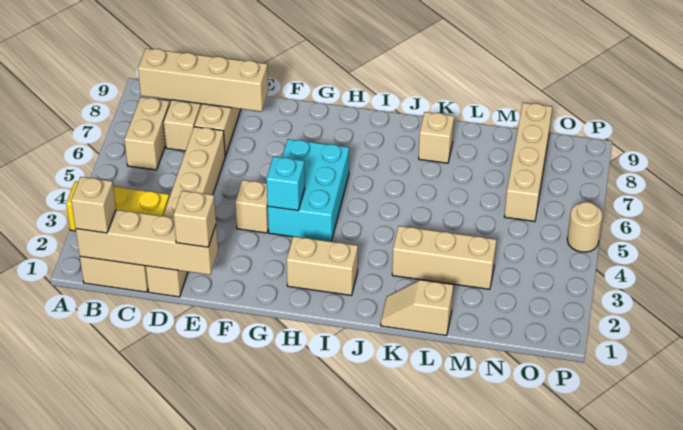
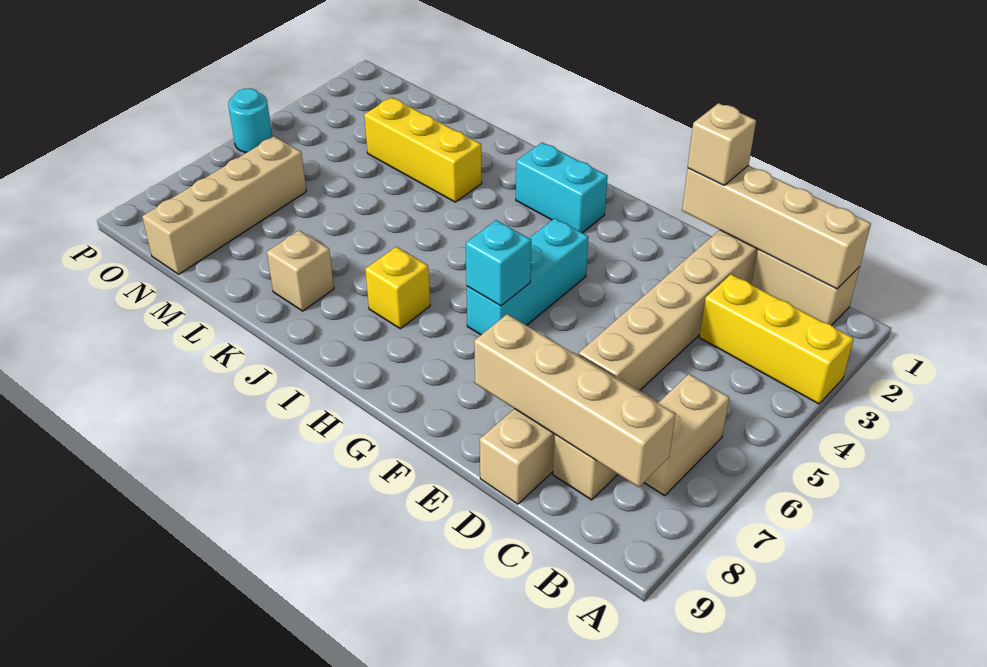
tan 1x1 brick [71,177,116,233] -> none
tan 1x1 brick [235,180,268,233] -> none
cyan 2x3 brick [268,139,349,242] -> cyan 1x3 brick [467,218,589,335]
cyan 1x1 brick [266,157,305,211] -> cyan 1x1 brick moved to [466,220,531,306]
tan 1x2 brick [286,236,358,295] -> cyan 1x2 brick [516,142,608,233]
none -> yellow 1x1 brick [365,247,430,329]
tan 1x2 slope [381,280,453,336] -> none
tan 1x3 brick [392,226,496,289] -> yellow 1x3 brick [364,97,482,202]
tan 1x1 round brick [567,202,602,252] -> cyan 1x1 round brick [228,88,272,153]

